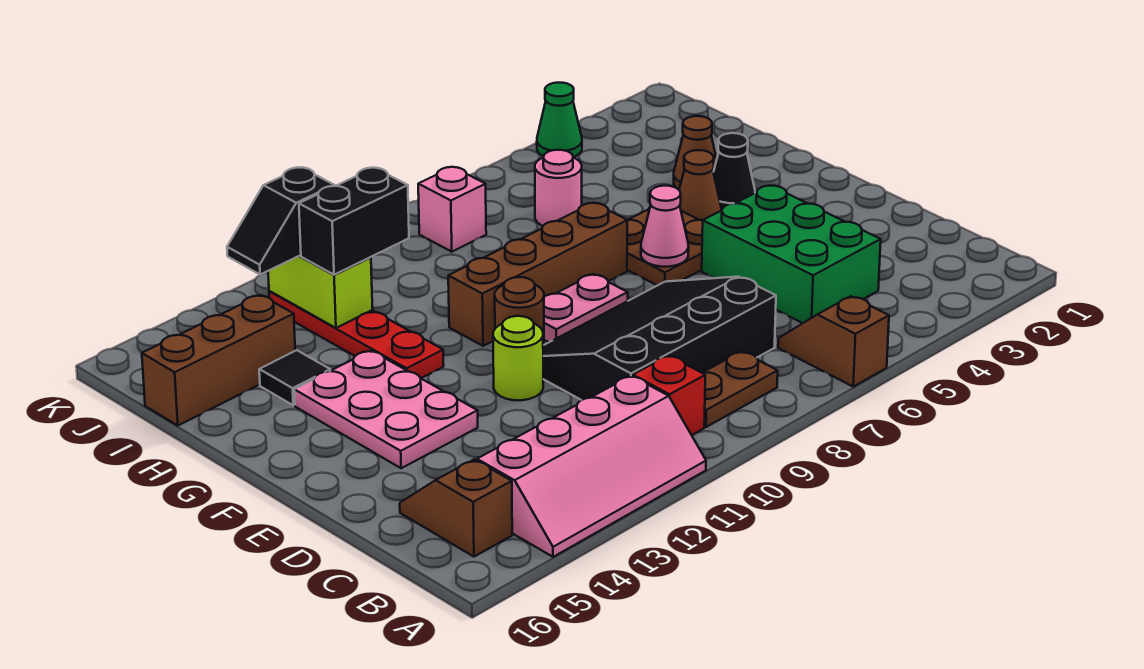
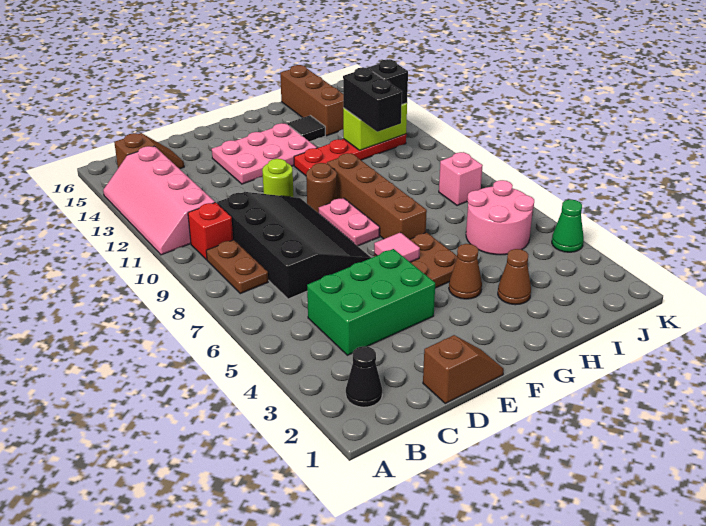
brown 1x2 slope [778,296,889,387] -> brown 1x2 slope moved to [423,335,504,403]
pink 1x1 cone [641,186,689,267] -> pink 1x1 tile [374,232,420,262]
black 1x1 cone [713,133,755,210] -> black 1x1 cone moved to [346,346,382,407]
pink 1x1 round brick [535,150,582,226] -> pink 2x2 round brick [466,180,534,255]

